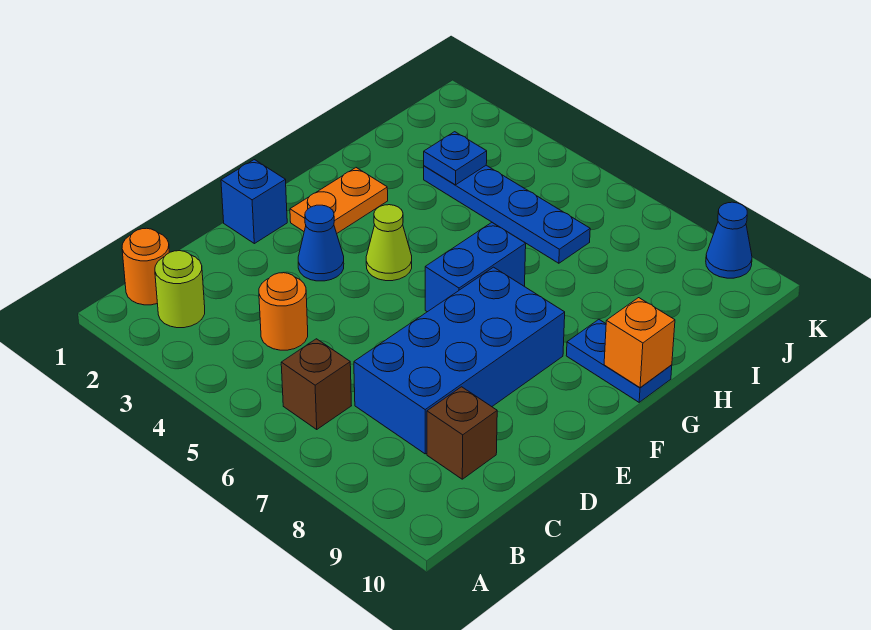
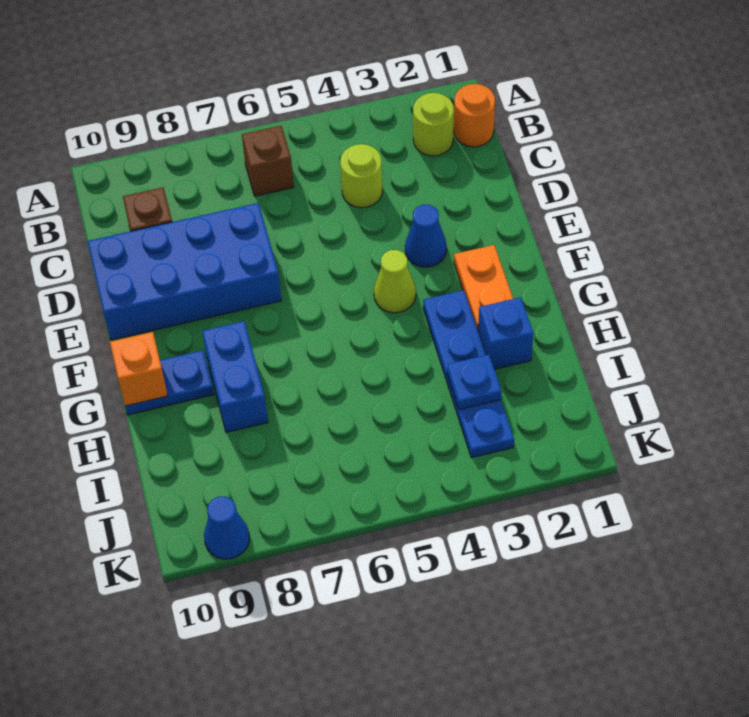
orange 1x1 round brick [259,273,308,350] -> lime 1x1 round brick [340,144,383,208]
blue 2x4 brick [354,267,565,454] -> blue 2x4 brick turned to [87,203,281,340]
blue 1x1 brick [221,160,287,244] -> blue 1x1 brick moved to [478,297,533,369]
blue 1x2 brick [425,223,526,312] -> blue 1x2 brick moved to [202,321,268,432]
blue 1x4 plate [424,165,590,263] -> blue 1x4 plate turned to [423,290,514,458]

